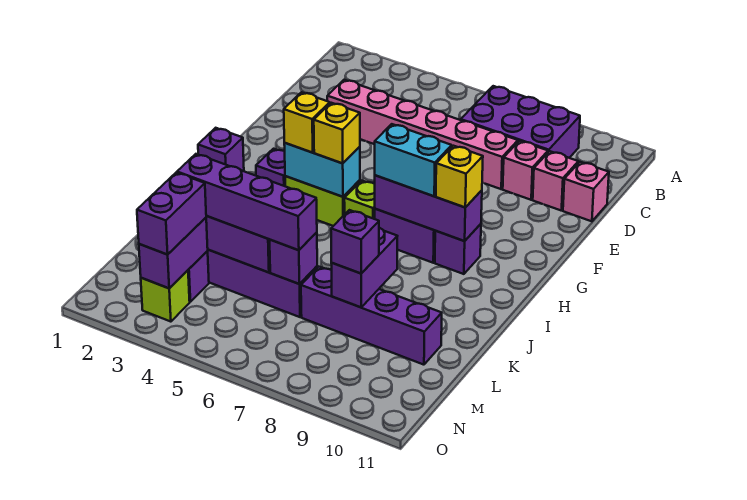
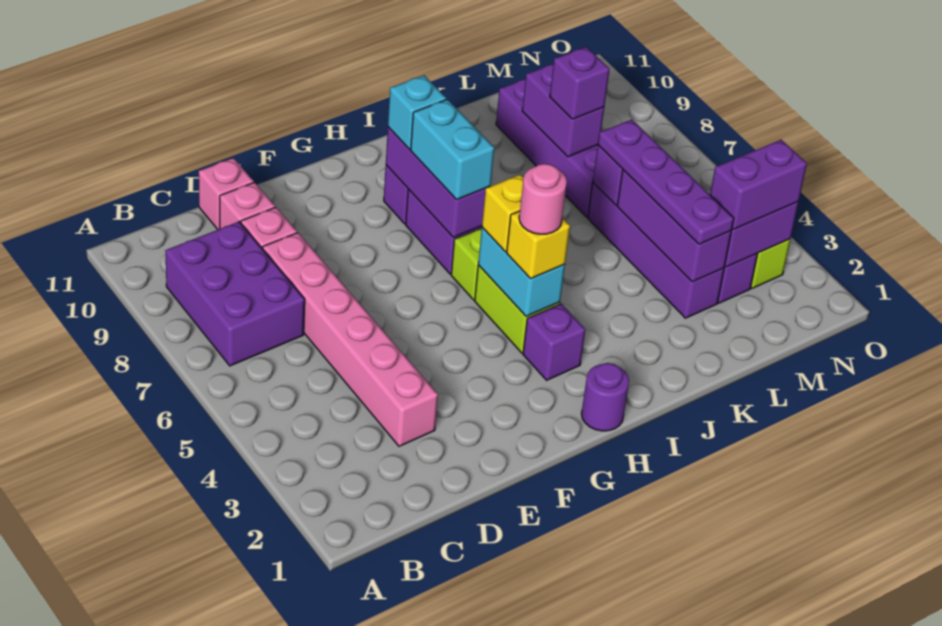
purple 1x1 brick [198,128,244,171] -> purple 1x1 round brick [581,363,629,431]
none -> pink 1x1 round brick [519,164,567,234]
yellow 1x1 brick [436,146,483,207] -> cyan 1x1 brick [388,75,446,150]
purple 1x2 brick [331,228,397,307] -> purple 1x2 brick turned to [522,64,604,157]
purple 1x4 brick [177,154,317,250] -> purple 1x4 plate [598,120,734,244]

